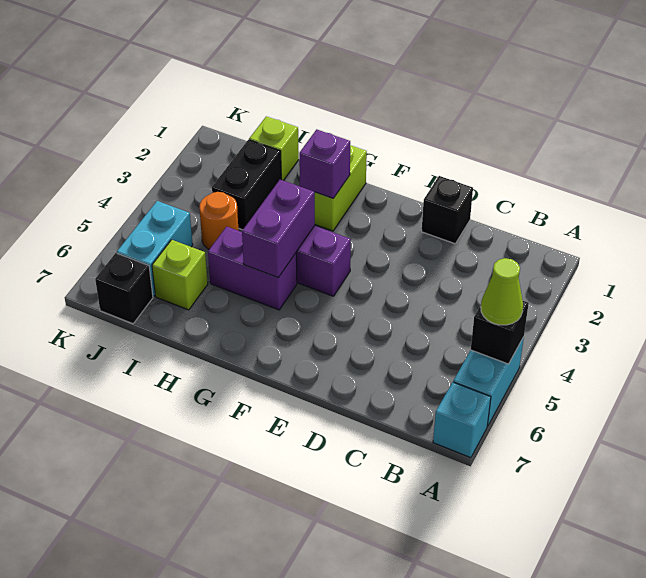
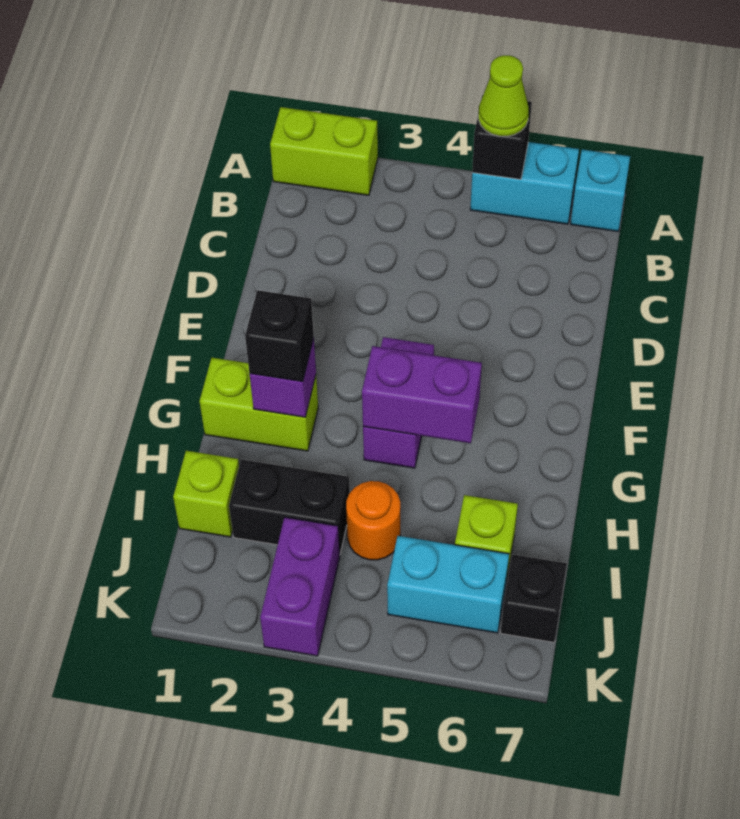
none -> lime 1x2 brick [270,107,378,195]
black 1x1 brick [422,176,473,244] -> black 1x1 brick moved to [245,290,314,382]
purple 1x2 brick [208,227,297,310] -> purple 1x2 brick moved to [260,517,340,656]

